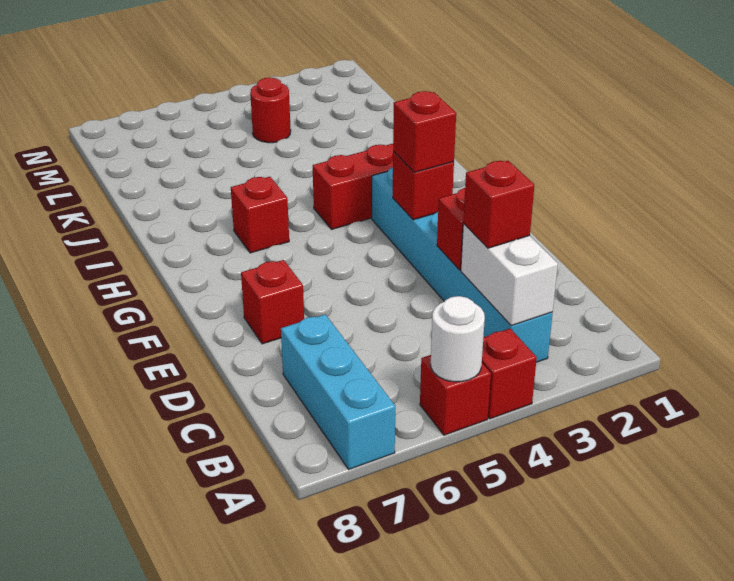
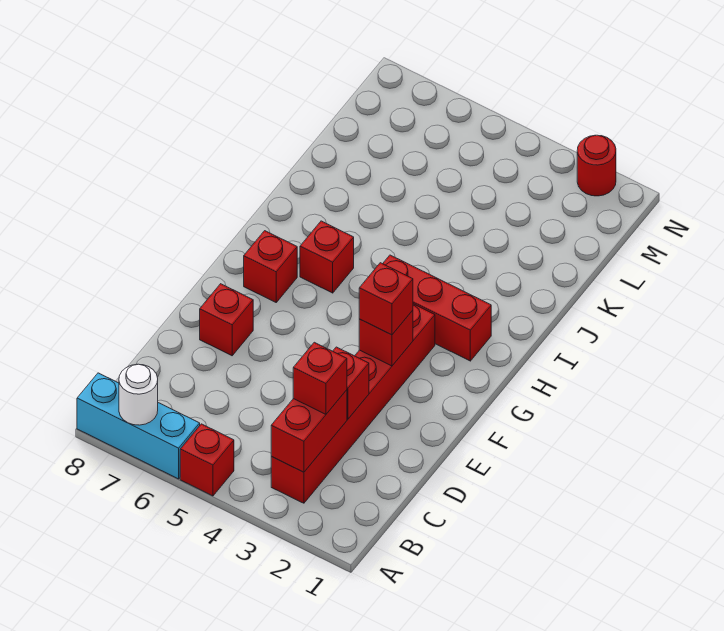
red 1x1 brick [482,329,537,419] -> red 1x1 brick moved to [244,231,297,302]
white 1x1 round brick [431,296,485,382] -> white 1x1 round brick moved to [119,364,158,425]
cyan 1x3 brick [281,314,395,469] -> cyan 1x3 brick turned to [77,373,200,479]
cyan 1x6 brick [372,167,553,362] -> red 1x6 brick [271,304,435,503]
white 1x2 brick [461,224,558,326] -> red 1x2 brick [271,390,347,472]
red 1x1 round brick [250,78,291,143] -> red 1x1 round brick moved to [577,135,616,196]

